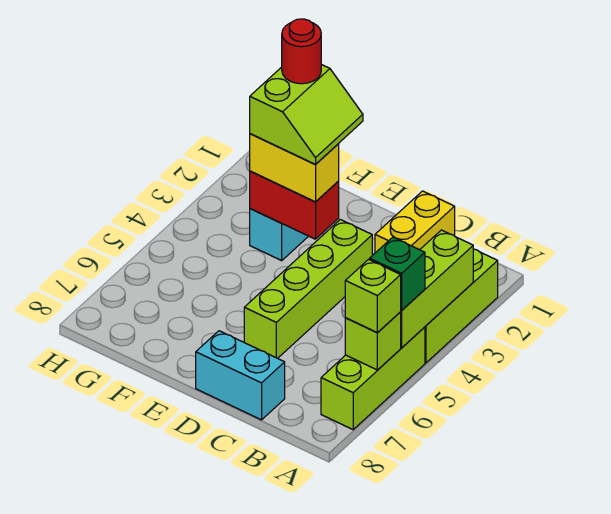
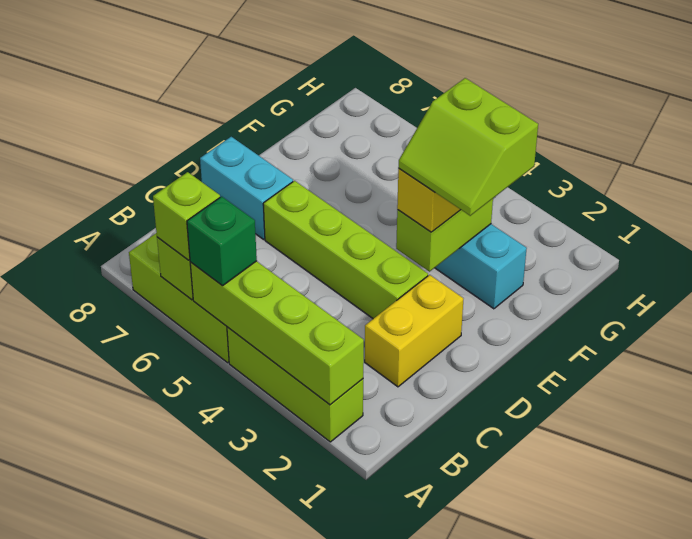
lime 1x3 brick [401,230,473,348] -> lime 1x4 brick [190,261,364,405]
yellow 1x2 brick [375,191,455,253] -> yellow 1x2 brick turned to [365,275,463,387]
cyan 1x2 brick [196,331,285,420] -> cyan 1x2 brick turned to [200,137,293,239]
red 1x2 brick [250,171,339,239] -> lime 1x2 brick [396,199,493,272]
red 1x1 round brick [282,19,321,84] -> none

